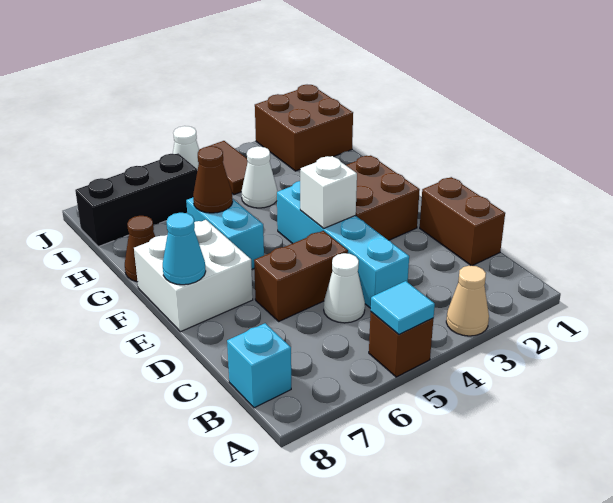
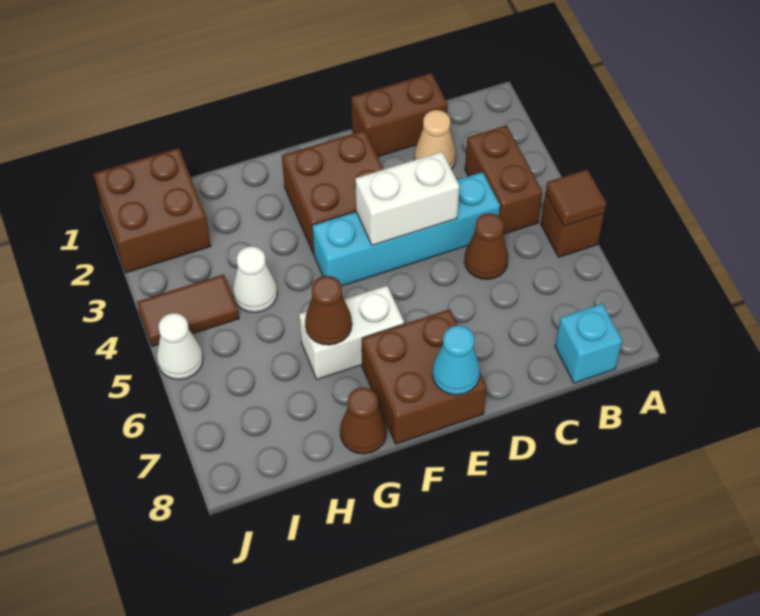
tan 1x1 cone [446,266,489,336] -> tan 1x1 cone moved to [414,110,456,169]
cyan 1x1 tile [371,281,435,334] -> brown 1x1 tile [546,169,606,226]
white 1x1 cone [324,253,365,323] -> brown 1x1 cone [464,213,508,279]
brown 1x2 brick [254,231,348,321] -> brown 1x2 brick moved to [465,125,543,234]
white 1x1 brick [300,156,357,228] -> white 1x2 brick [355,152,459,245]
white 2x2 brick [134,220,253,332] -> brown 2x2 brick [362,309,487,444]
cyan 1x2 brick [186,198,264,269] -> white 1x2 brick [299,285,404,379]
black 1x3 brick [75,153,197,247] -> none

